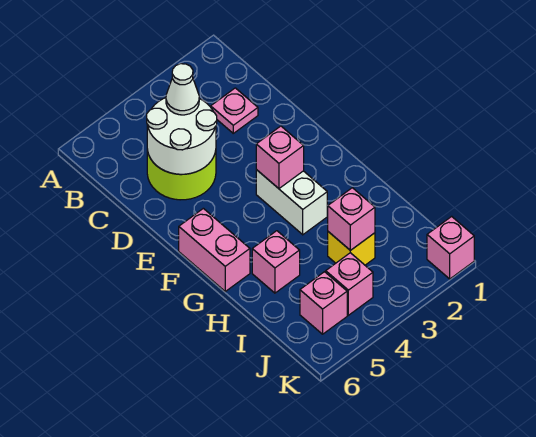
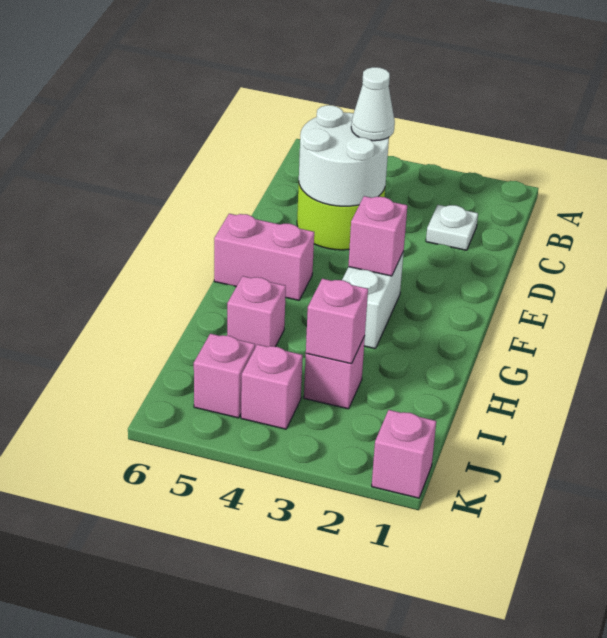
pink 1x1 plate [211,88,258,133] -> white 1x1 plate [426,205,478,250]
pink 1x2 brick [179,208,250,291] -> pink 1x2 brick turned to [214,214,314,300]
yellow 1x1 brick [328,232,375,265] -> pink 1x1 brick [304,336,365,409]

